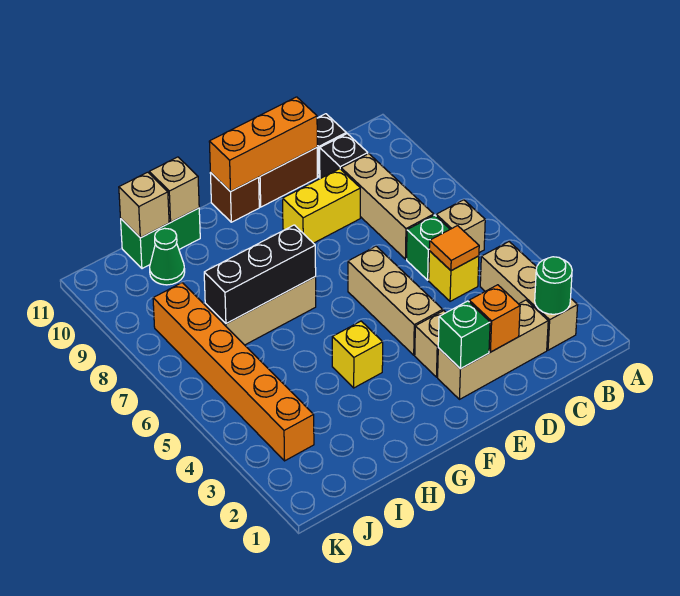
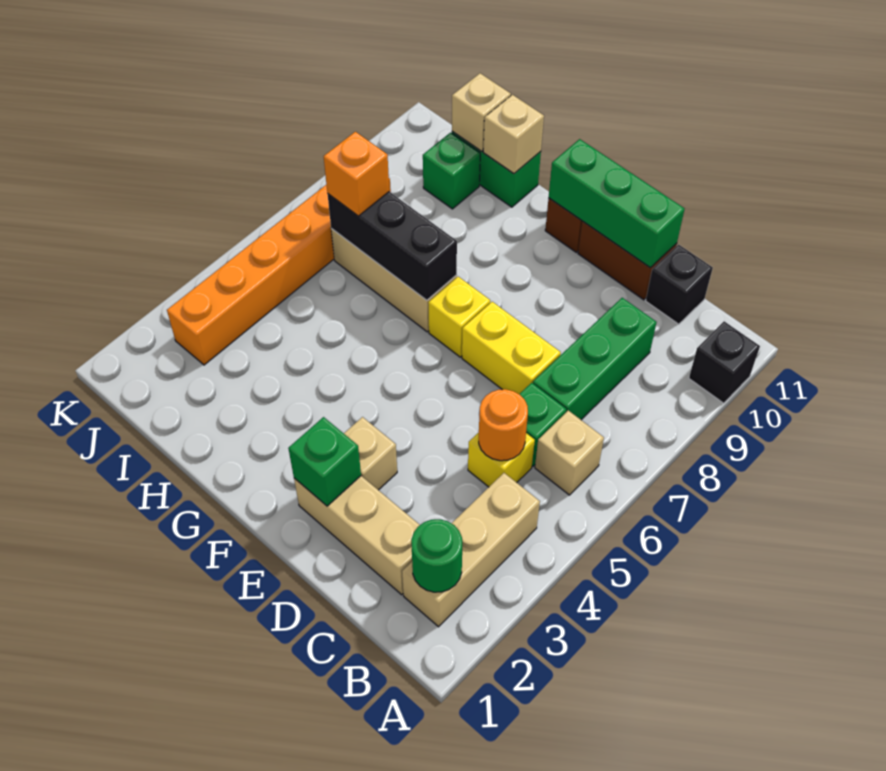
orange 1x1 tile [429,226,479,271] -> orange 1x1 round brick [479,389,528,461]
tan 1x3 brick [341,154,434,259] -> green 1x3 brick [533,298,657,420]
black 1x1 brick [320,134,368,179] -> black 1x1 brick moved to [689,321,760,403]
orange 1x1 brick [469,285,520,352] -> orange 1x1 brick moved to [324,132,389,216]
yellow 1x2 brick [283,169,360,243] -> yellow 1x2 brick moved to [462,302,561,394]
orange 1x3 brick [209,97,317,192] -> green 1x3 brick [549,139,685,268]
tan 1x3 brick [348,246,443,355] -> none
yellow 1x1 brick [332,321,383,388] -> yellow 1x1 brick moved to [428,277,490,357]
green 1x1 cone [150,228,185,285] -> green 1x1 brick [423,133,480,209]

